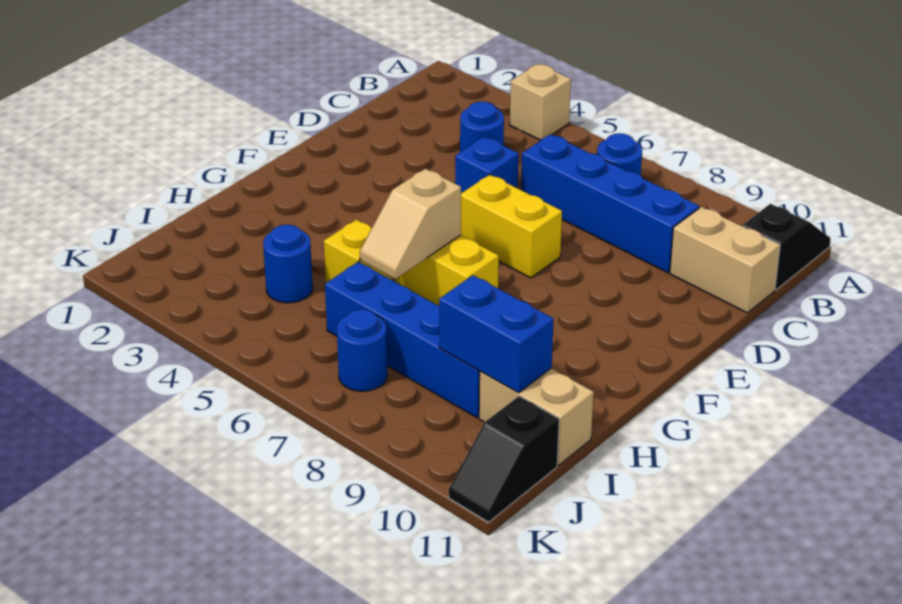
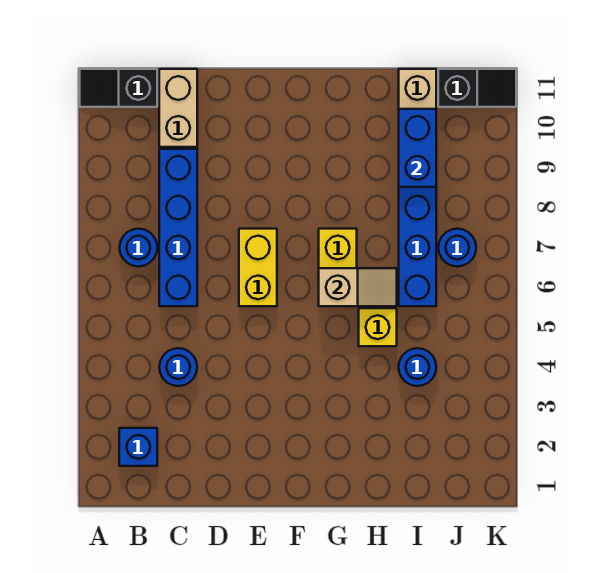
tan 1x1 brick [510,64,571,140] -> none
blue 1x1 brick [455,137,519,193] -> blue 1x1 brick moved to [119,428,157,466]

